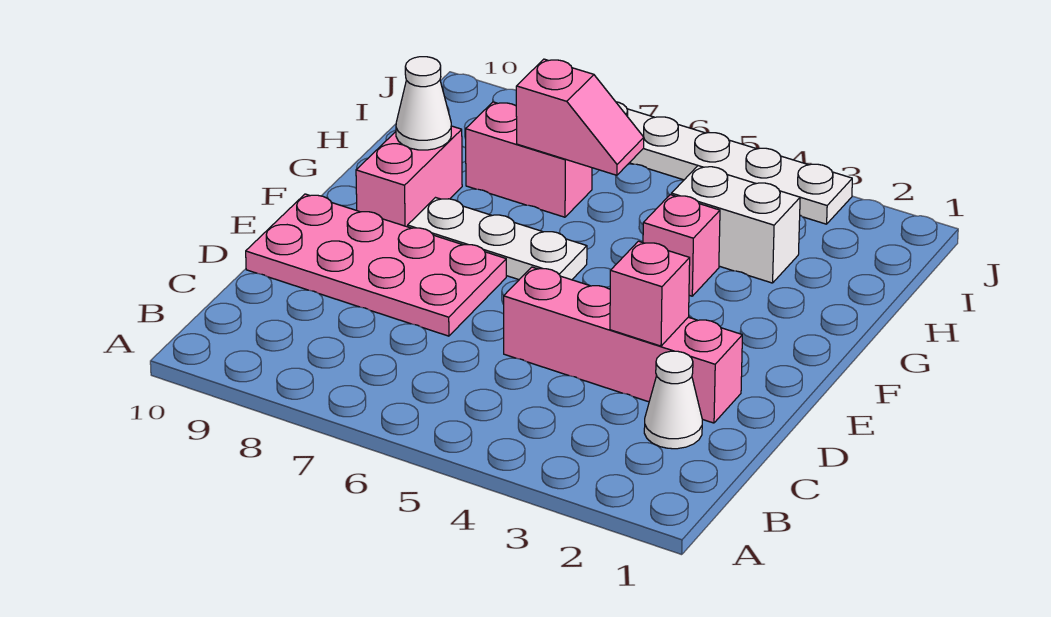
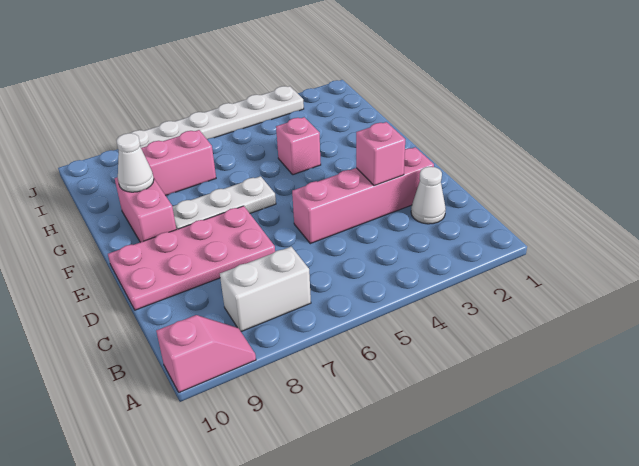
white 1x2 brick [671,166,800,283] -> white 1x2 brick moved to [220,247,311,332]
pink 1x2 slope [516,59,644,175] -> pink 1x2 slope moved to [156,315,256,392]

